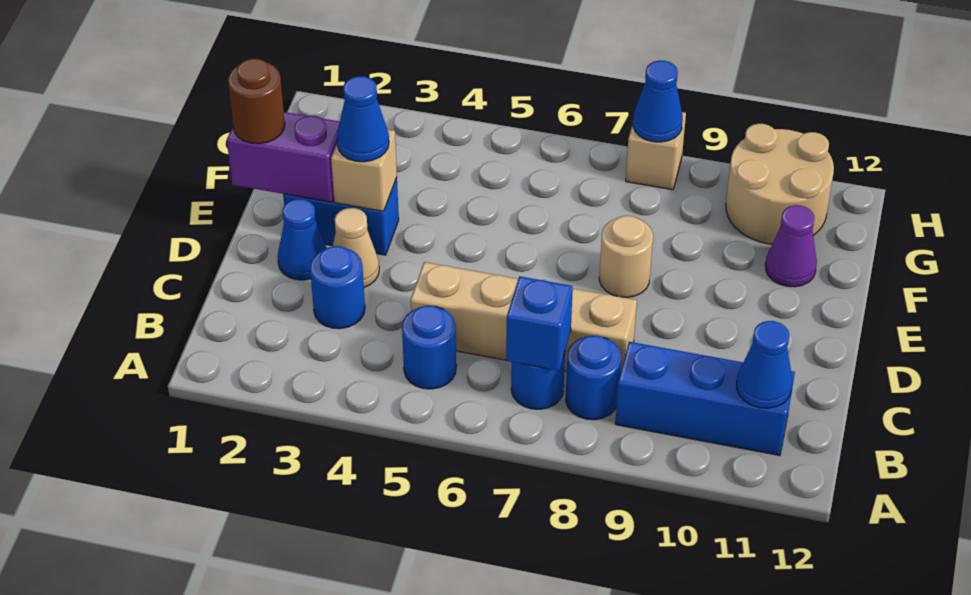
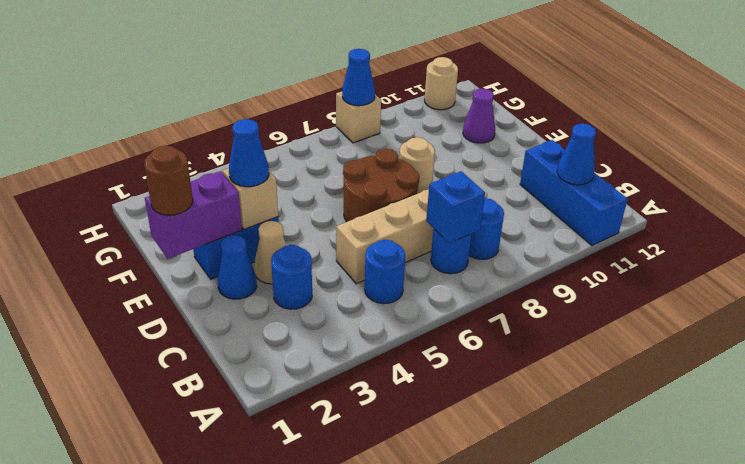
blue 1x3 brick [615,342,795,455] -> blue 1x3 brick turned to [520,140,628,245]
none -> brown 2x2 round brick [343,149,420,222]
tan 2x2 round brick [726,124,834,244] -> tan 1x1 round brick [424,57,458,110]

